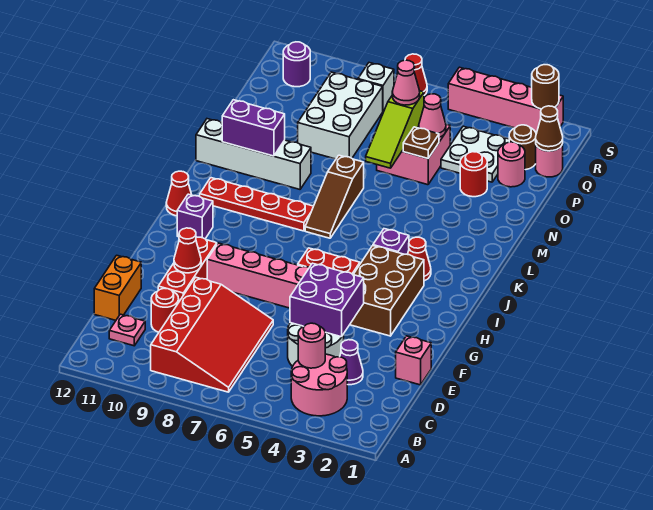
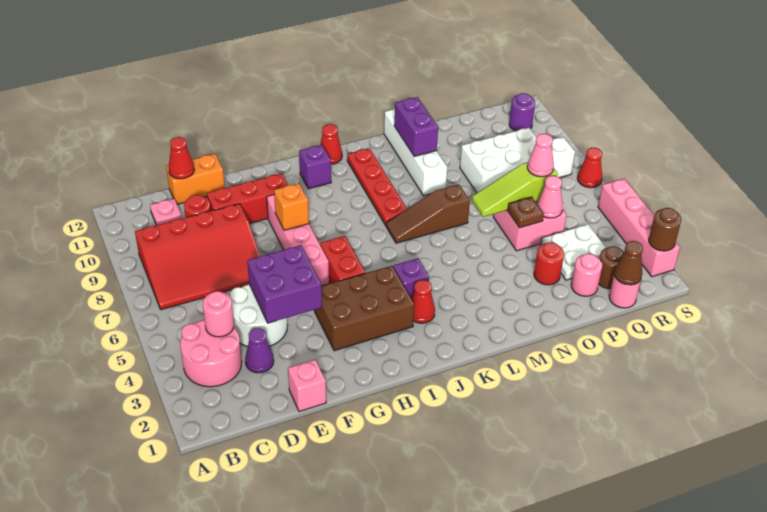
red 1x1 cone [174,228,201,273] -> red 1x1 cone moved to [169,137,194,179]
none -> orange 1x1 brick [274,183,309,230]

